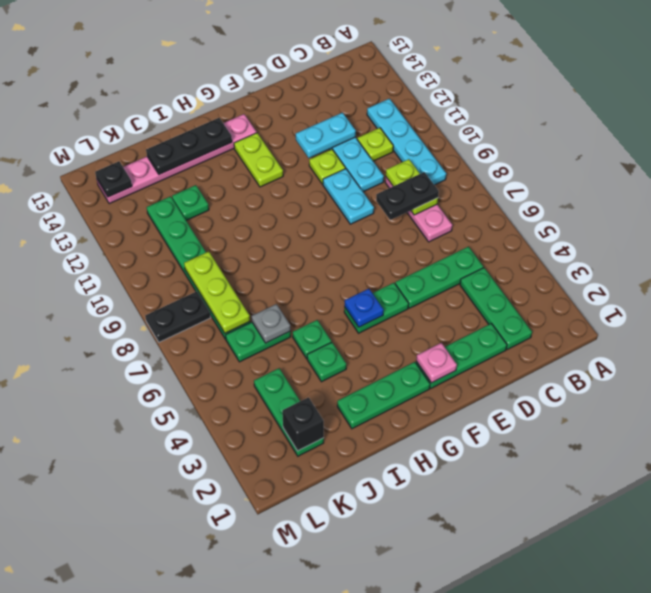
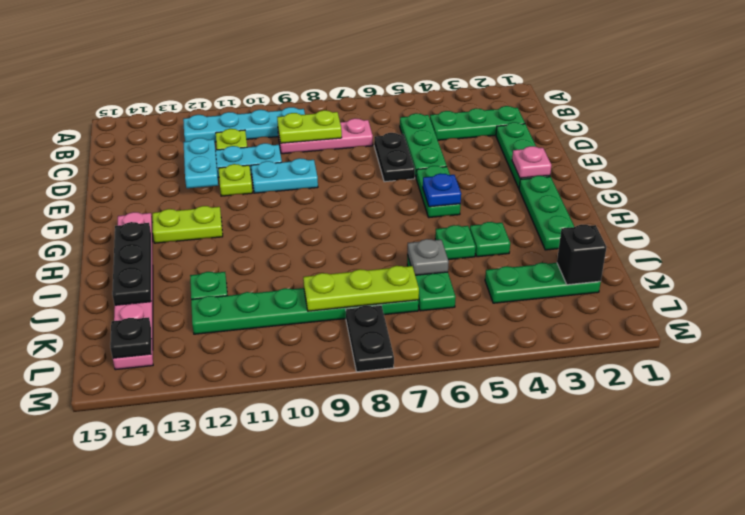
black 1x2 plate [376,172,439,220] -> black 1x2 plate moved to [374,133,415,182]

